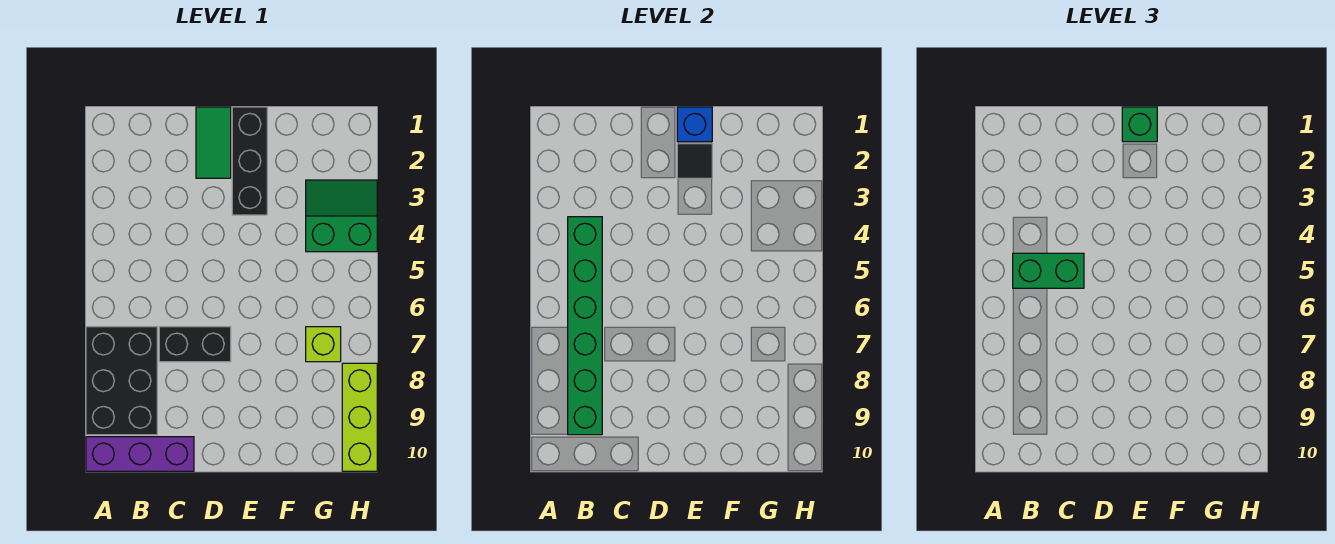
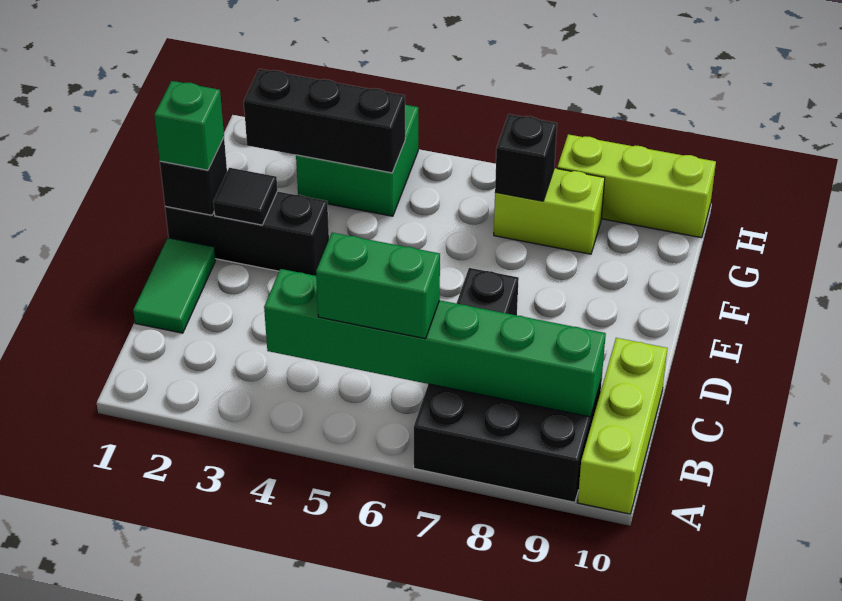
purple 1x3 brick [86,437,194,471] -> lime 1x3 brick [578,338,667,514]
green 1x2 brick [1013,253,1084,288] -> green 1x2 brick turned to [316,233,440,339]
green 1x2 tile [196,107,231,178] -> green 1x2 tile turned to [133,238,216,333]
blue 1x1 brick [677,107,712,142] -> black 1x1 brick [160,138,227,215]
none -> black 1x3 brick [244,69,405,173]
green 2x2 slope [306,180,377,252] -> green 2x2 brick [296,105,418,216]
lime 1x1 brick [306,327,341,362] -> lime 1x2 brick [494,168,605,254]
none -> black 1x1 brick [495,114,557,201]

